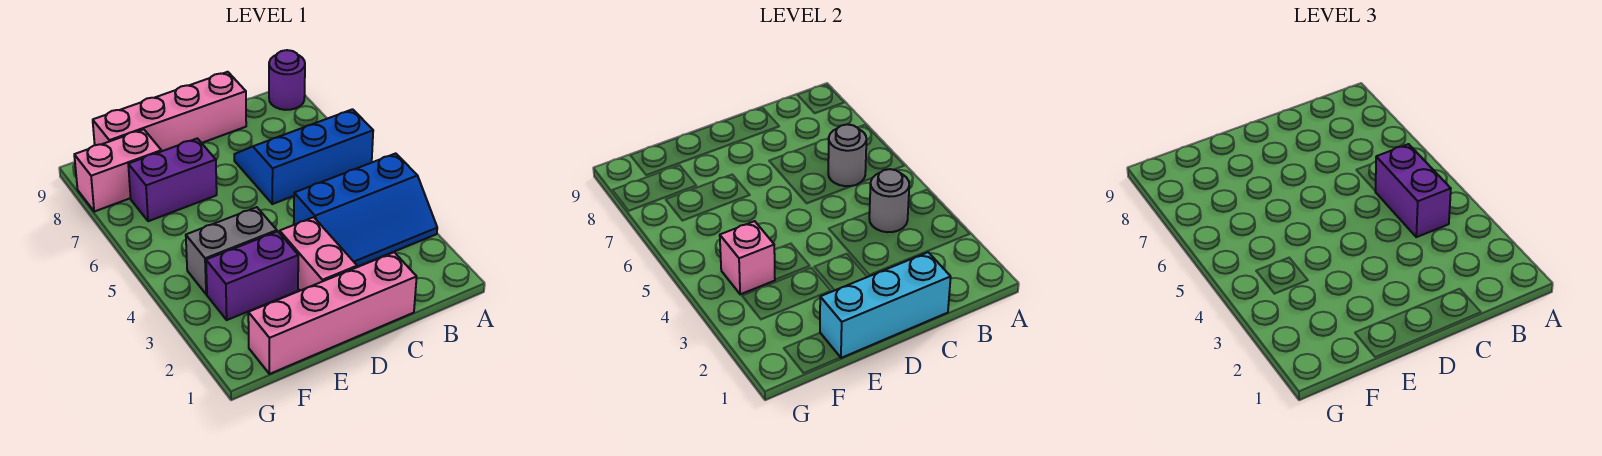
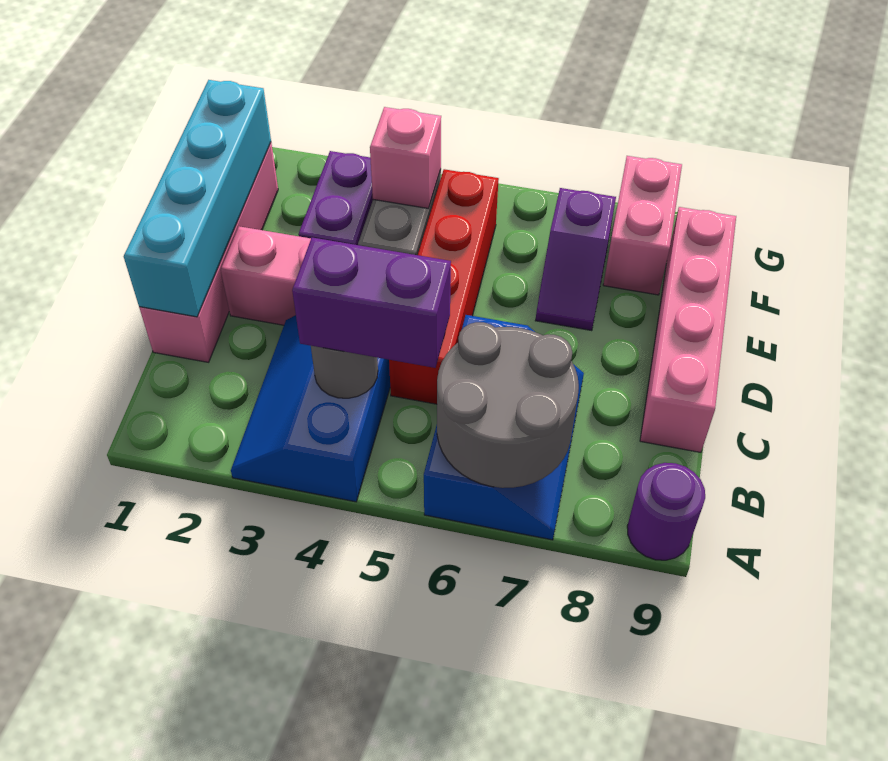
grey 1x1 round brick [828,124,866,186] -> grey 2x2 round brick [437,322,579,488]
cyan 1x3 brick [820,252,951,358] -> cyan 1x4 brick [124,80,271,317]
none -> red 1x4 brick [389,169,499,404]
purple 1x2 brick [128,138,217,221] -> purple 1x2 slope [535,188,616,331]

